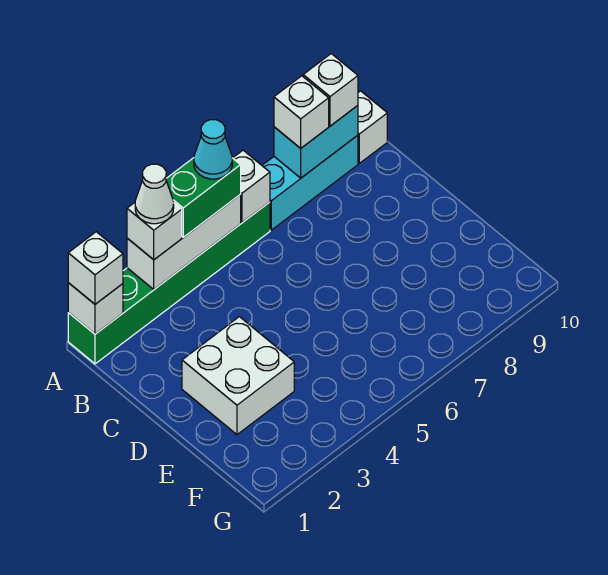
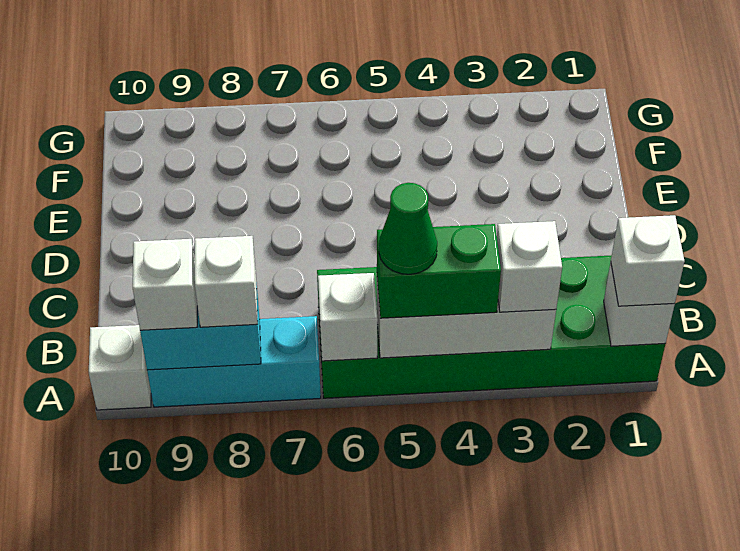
green 1x6 brick [68,202,270,364] -> green 2x6 brick [317,255,666,398]
white 1x1 cone [135,164,174,224] -> none
cyan 1x1 cone [194,120,232,179] -> green 1x1 cone [379,183,437,274]
white 2x2 brick [182,317,294,434] -> none

